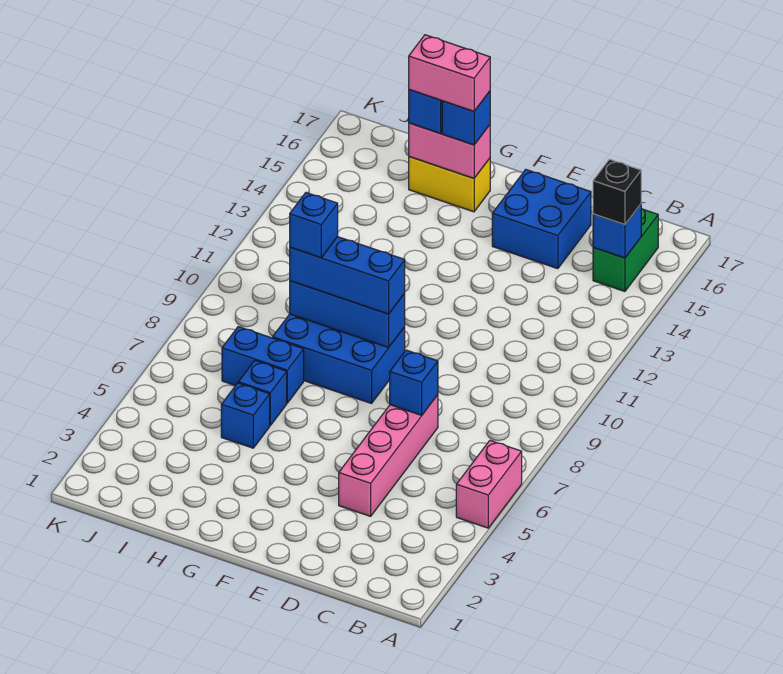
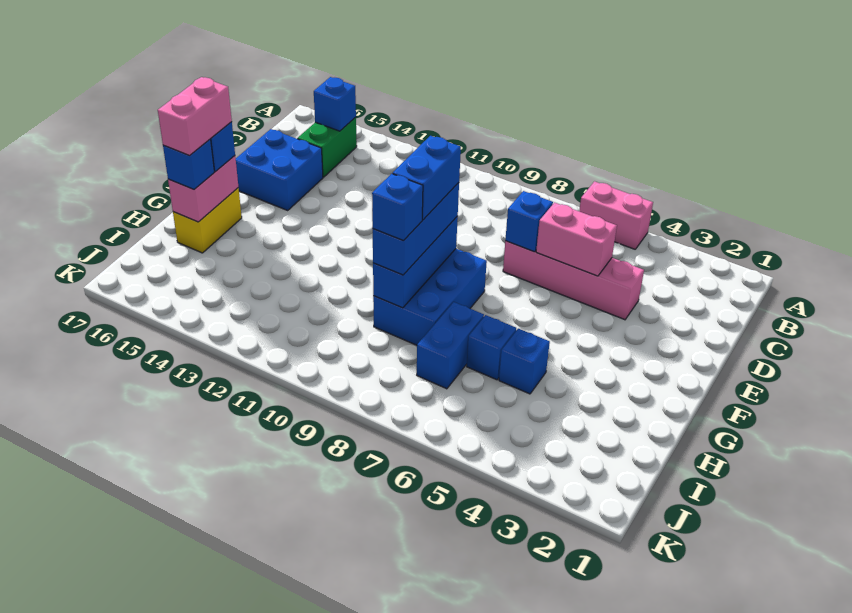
green 1x2 brick [593,208,658,291] -> green 1x2 brick turned to [297,117,357,177]
black 1x1 brick [593,159,641,225] -> none
none -> pink 1x2 brick [536,202,617,276]
none -> blue 1x2 brick [393,136,461,220]

